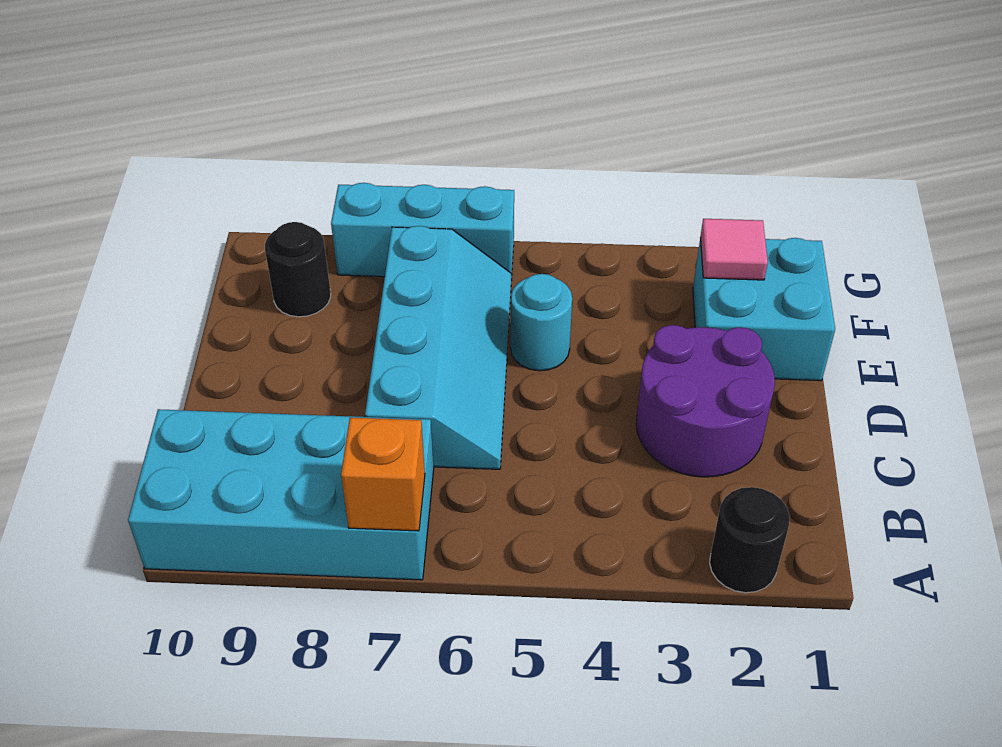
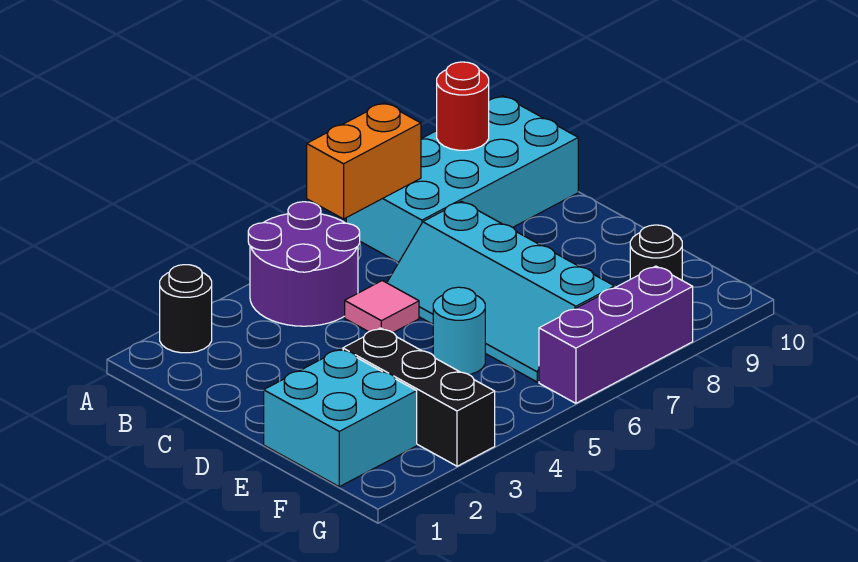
orange 1x1 brick [341,417,425,531] -> orange 1x2 brick [307,103,421,219]
none -> red 1x1 round brick [437,62,489,150]
purple 2x2 round brick [636,325,775,477] -> purple 2x2 round brick moved to [248,202,360,326]
none -> black 1x3 brick [343,328,495,466]
pink 1x1 tile [701,219,768,280] -> pink 1x1 tile moved to [345,281,419,332]
cyan 1x3 brick [331,183,514,280] -> purple 1x3 brick [539,266,693,403]

